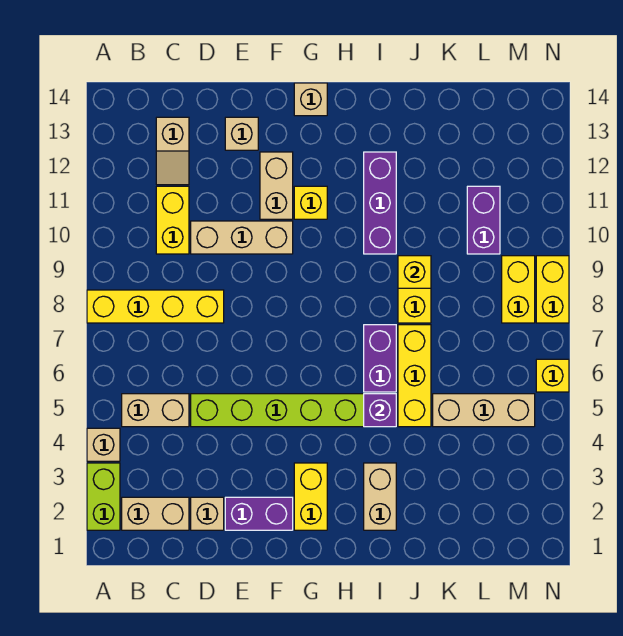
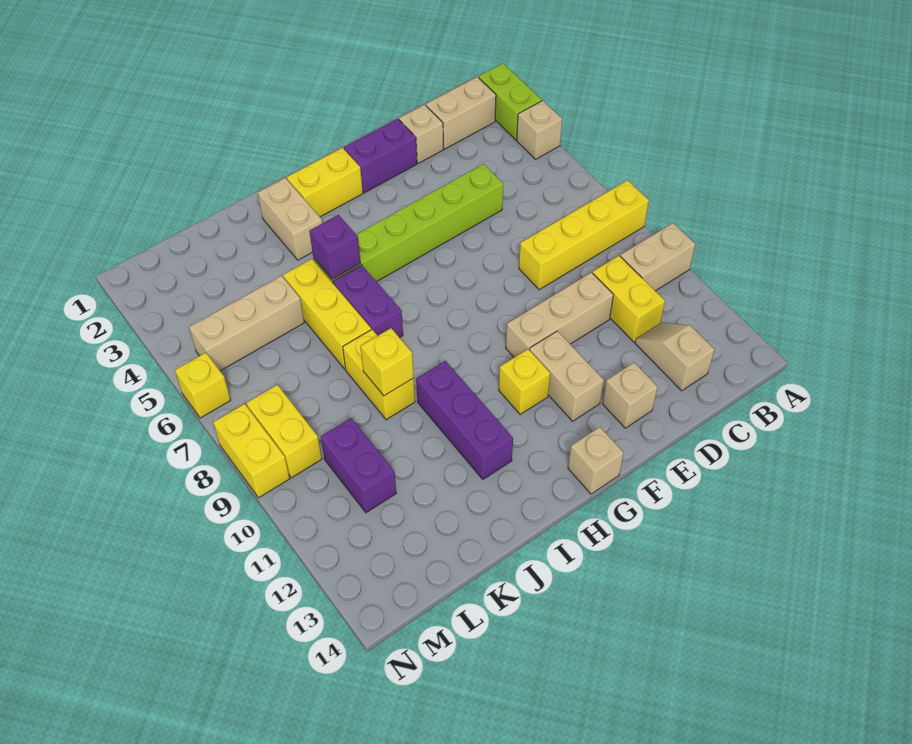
tan 1x2 brick [122,394,189,427] -> tan 1x2 brick moved to [620,223,695,291]
yellow 1x2 brick [294,463,327,530] -> yellow 1x2 brick turned to [287,148,363,217]

